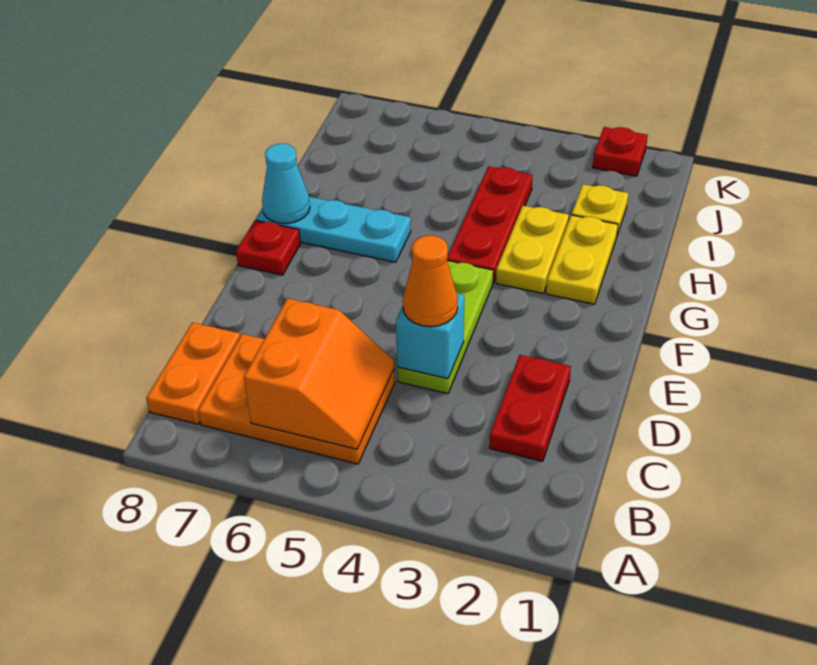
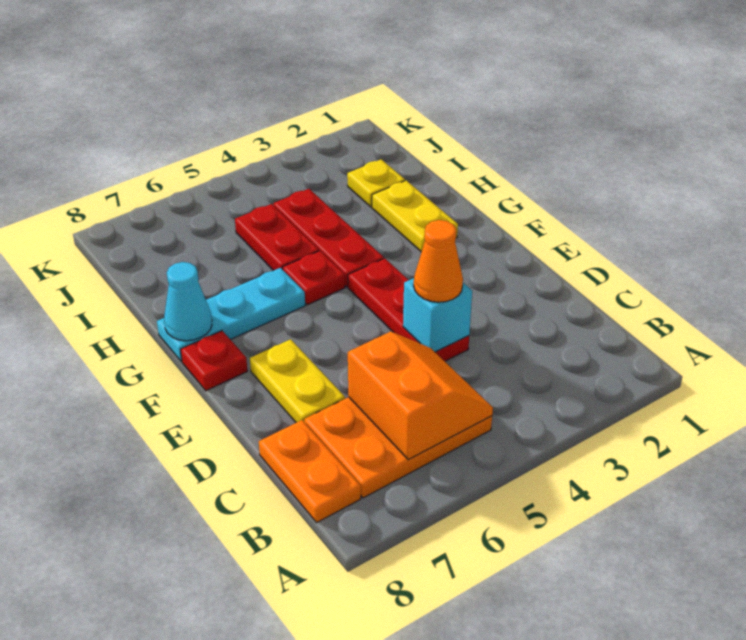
red 1x2 plate [489,355,571,461] -> red 1x2 plate moved to [235,204,319,271]
lime 1x3 plate [397,261,493,394] -> red 1x3 plate [348,258,469,361]
yellow 1x2 plate [496,206,569,293] -> yellow 1x2 plate moved to [250,339,345,423]
red 1x1 plate [592,127,648,176] -> red 1x1 plate moved to [283,251,345,305]

